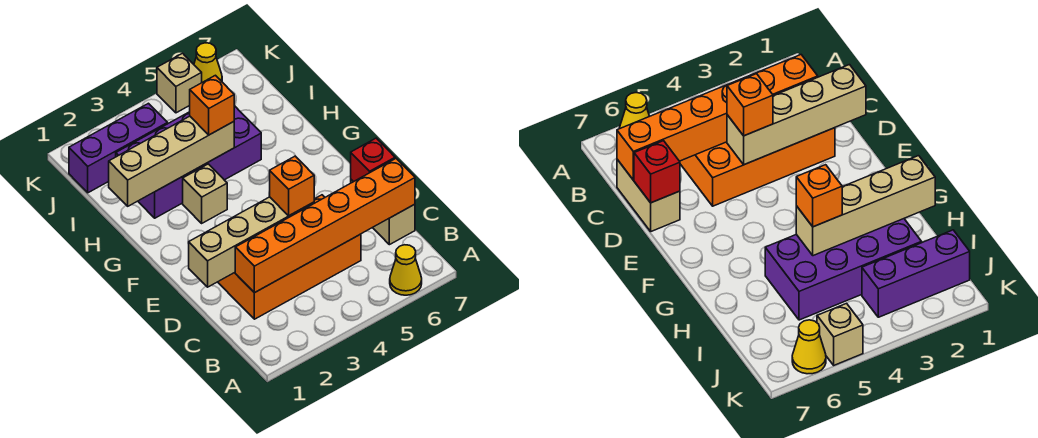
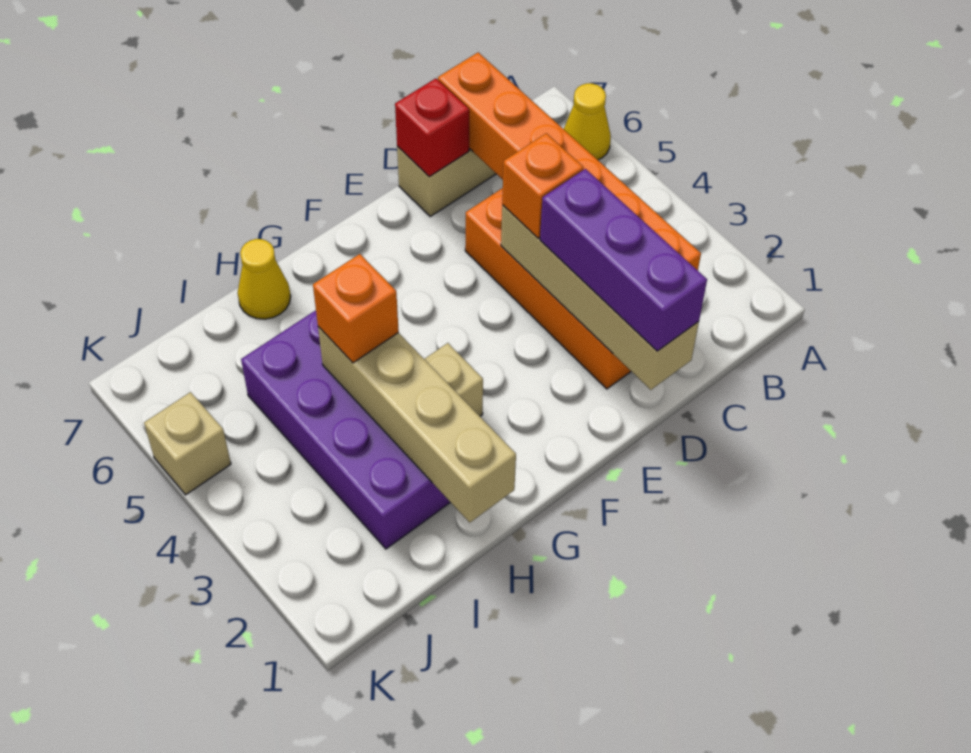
purple 1x3 brick [69,103,168,193] -> purple 1x3 brick moved to [540,169,707,351]
yellow 1x1 cone [194,43,222,82] -> yellow 1x1 cone moved to [238,239,291,319]

